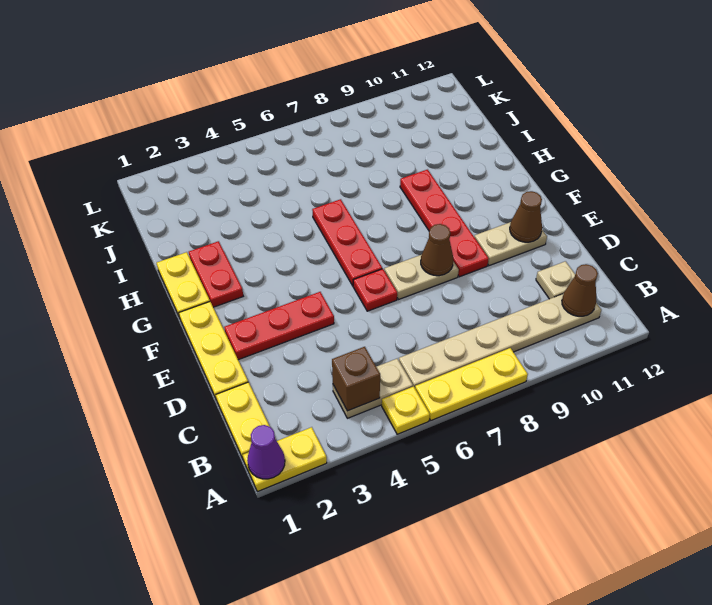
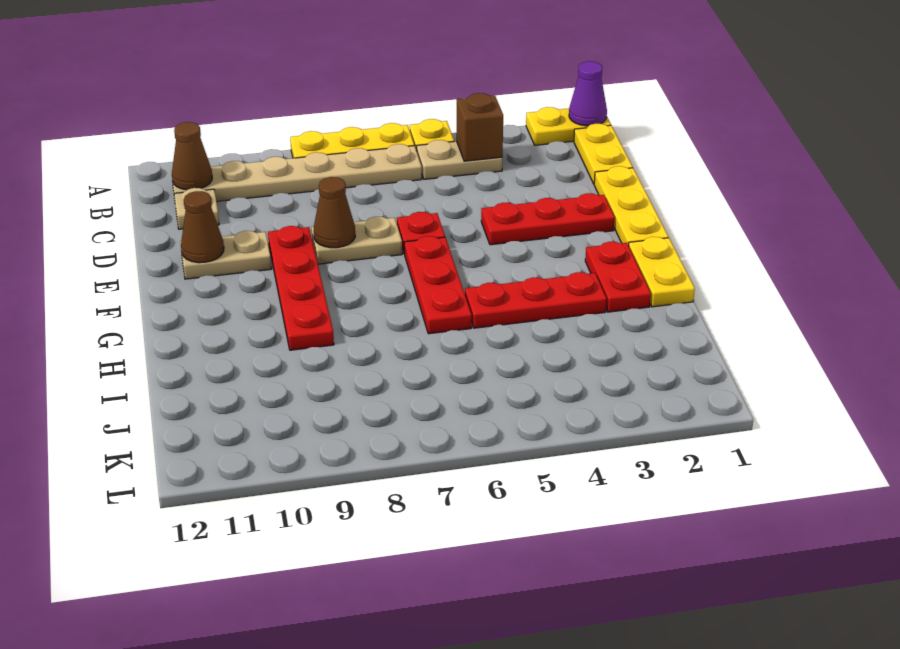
none -> red 1x3 plate [465,272,607,328]

